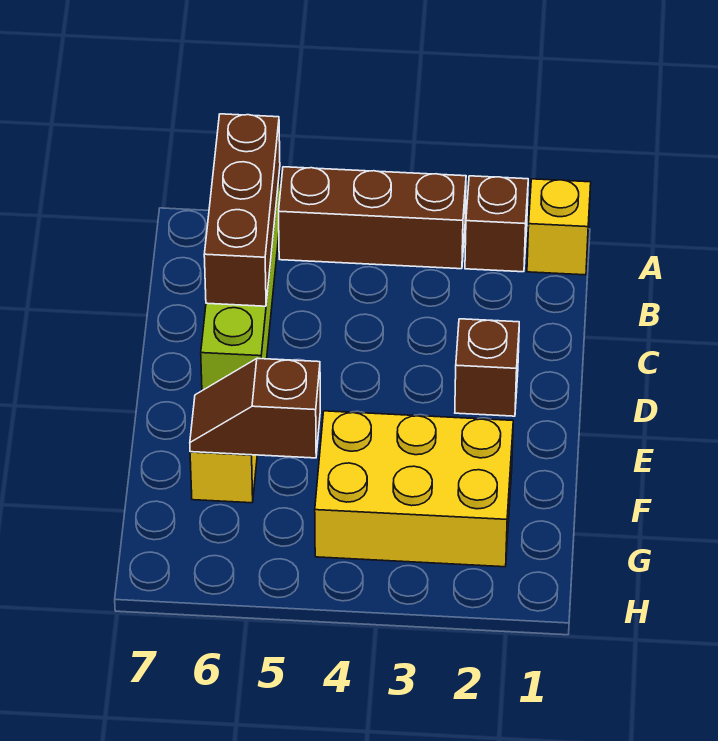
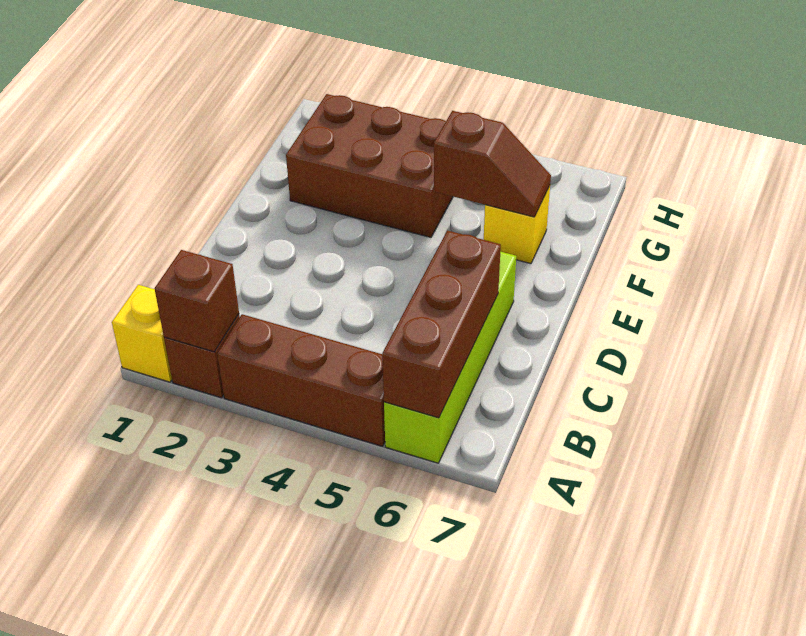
brown 1x1 brick [455,319,519,416] -> brown 1x1 brick moved to [155,250,239,352]
yellow 2x3 brick [315,411,513,567] -> brown 2x3 brick [286,94,453,237]

